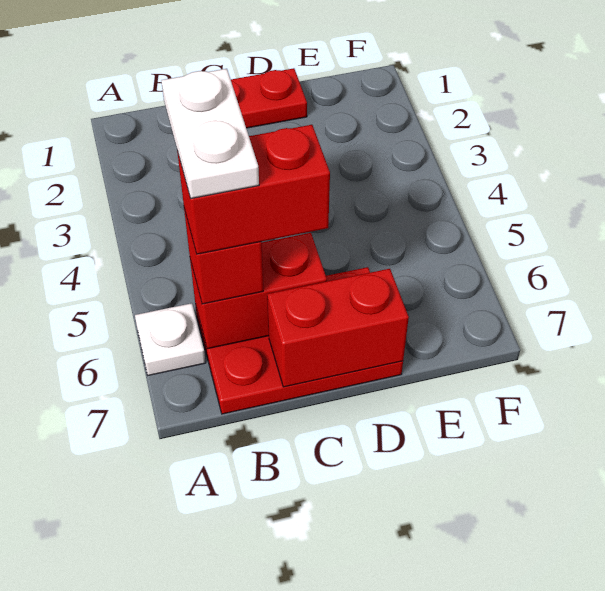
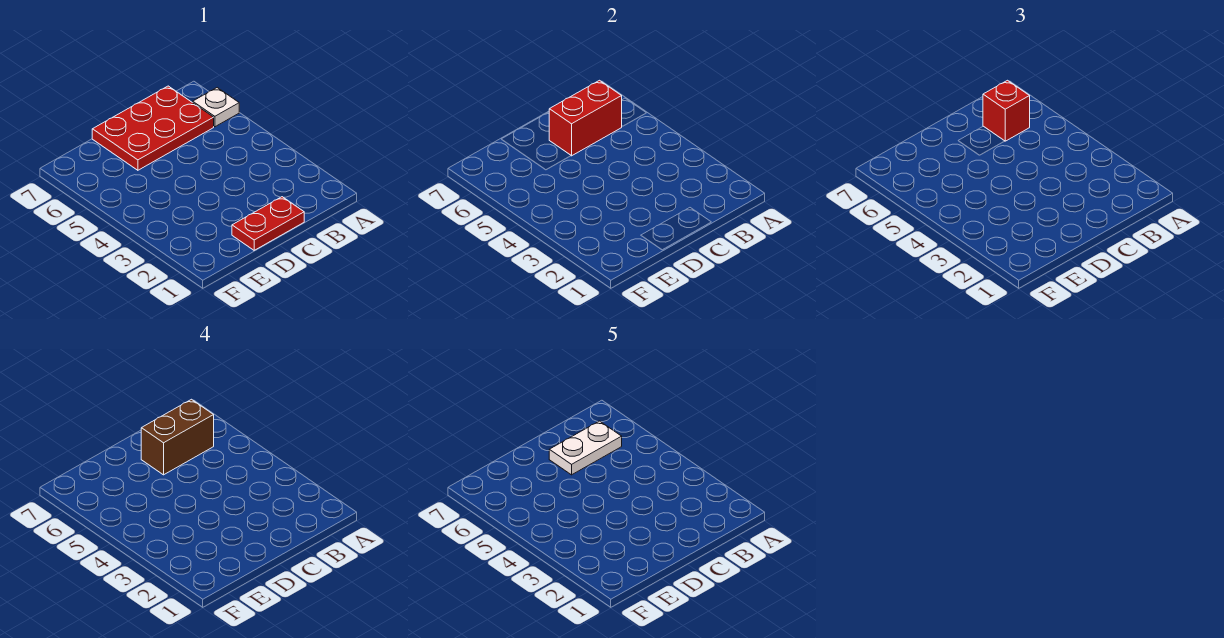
white 1x2 plate [161,69,259,199] -> white 1x2 plate turned to [549,421,622,475]
red 1x2 brick [177,125,330,254] -> brown 1x2 brick [141,399,214,475]
red 1x2 brick [267,269,409,387] -> none

